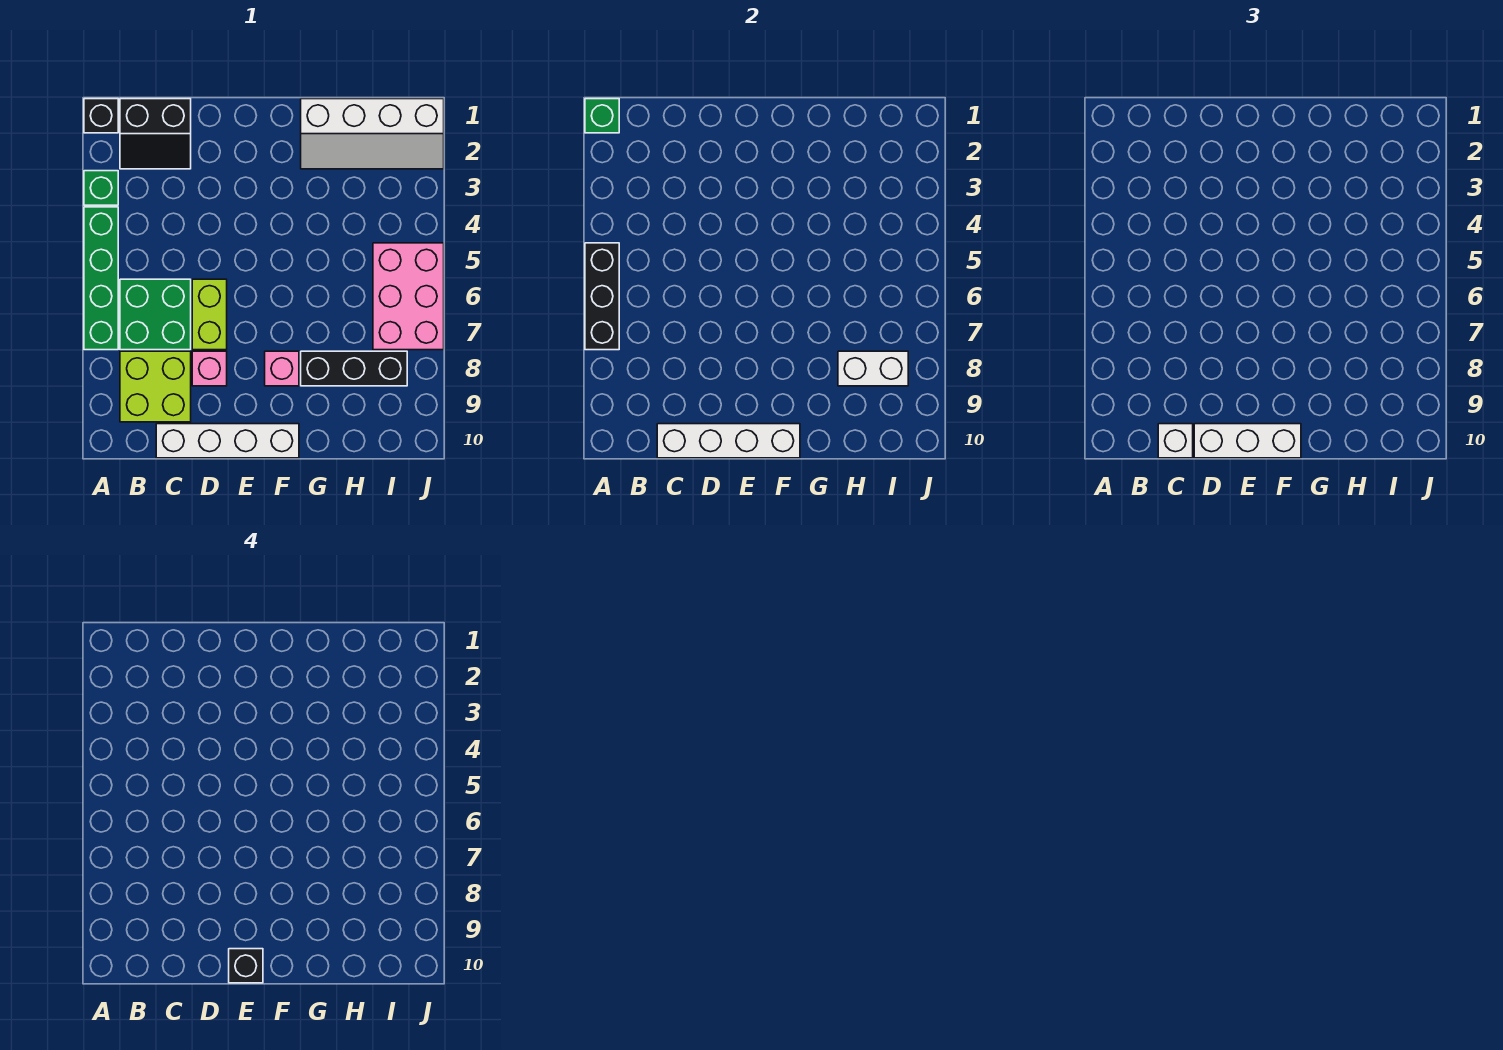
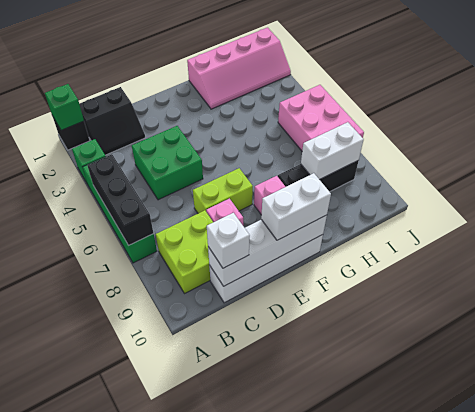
green 2x2 brick [120,279,191,350] -> green 2x2 brick moved to [132,126,203,200]
lime 1x2 brick [192,279,227,350] -> lime 1x2 brick turned to [193,168,253,213]
white 1x3 brick [1194,424,1301,458] -> white 1x2 brick [261,173,331,240]
black 1x1 brick [229,949,263,983] -> none
white 2x4 slope [301,99,444,169] -> pink 2x4 slope [187,28,291,109]

